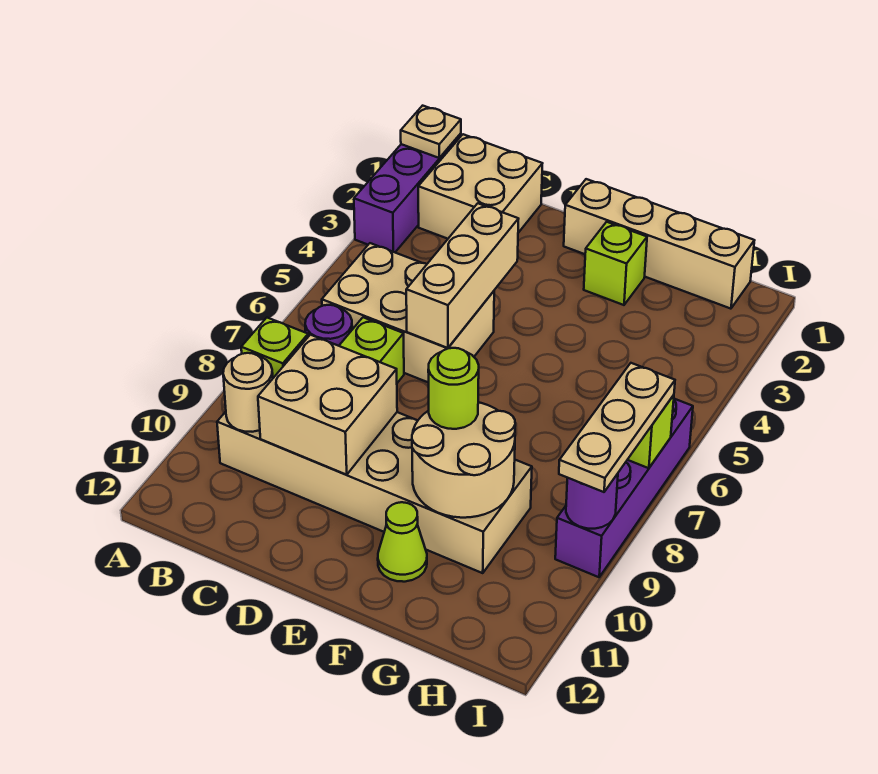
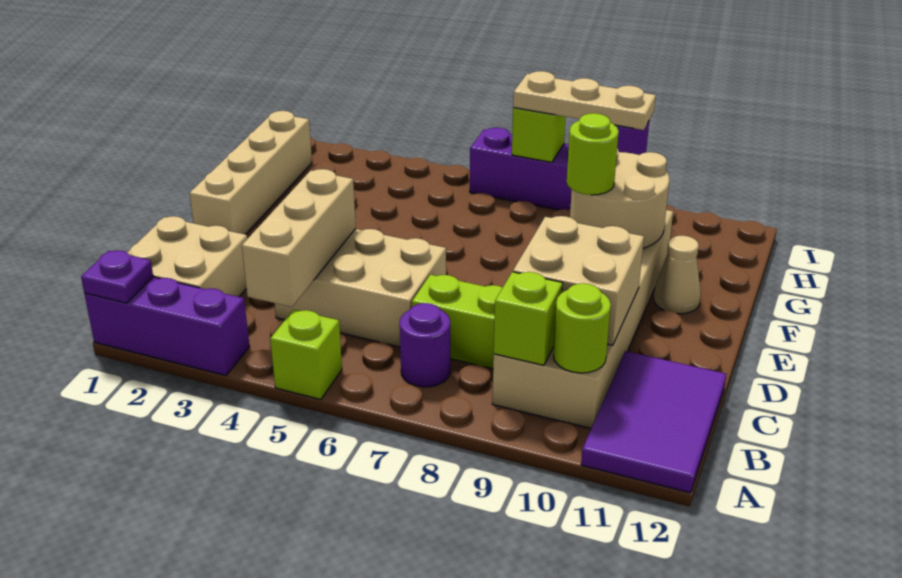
tan 1x1 plate [401,106,461,158] -> purple 1x1 plate [81,251,153,303]
none -> purple 2x3 tile [581,351,726,493]
tan 2x3 brick [322,243,494,383] -> tan 2x3 brick turned to [275,229,446,347]
tan 1x1 round brick [223,353,273,432] -> lime 1x1 round brick [553,283,611,373]
tan 1x3 brick [406,203,518,348] -> tan 1x3 brick turned to [242,169,356,307]
lime 1x1 brick [584,222,647,305] -> lime 1x1 brick moved to [270,310,342,399]
lime 1x1 cone [378,502,427,582] -> tan 1x1 cone [654,236,701,314]

